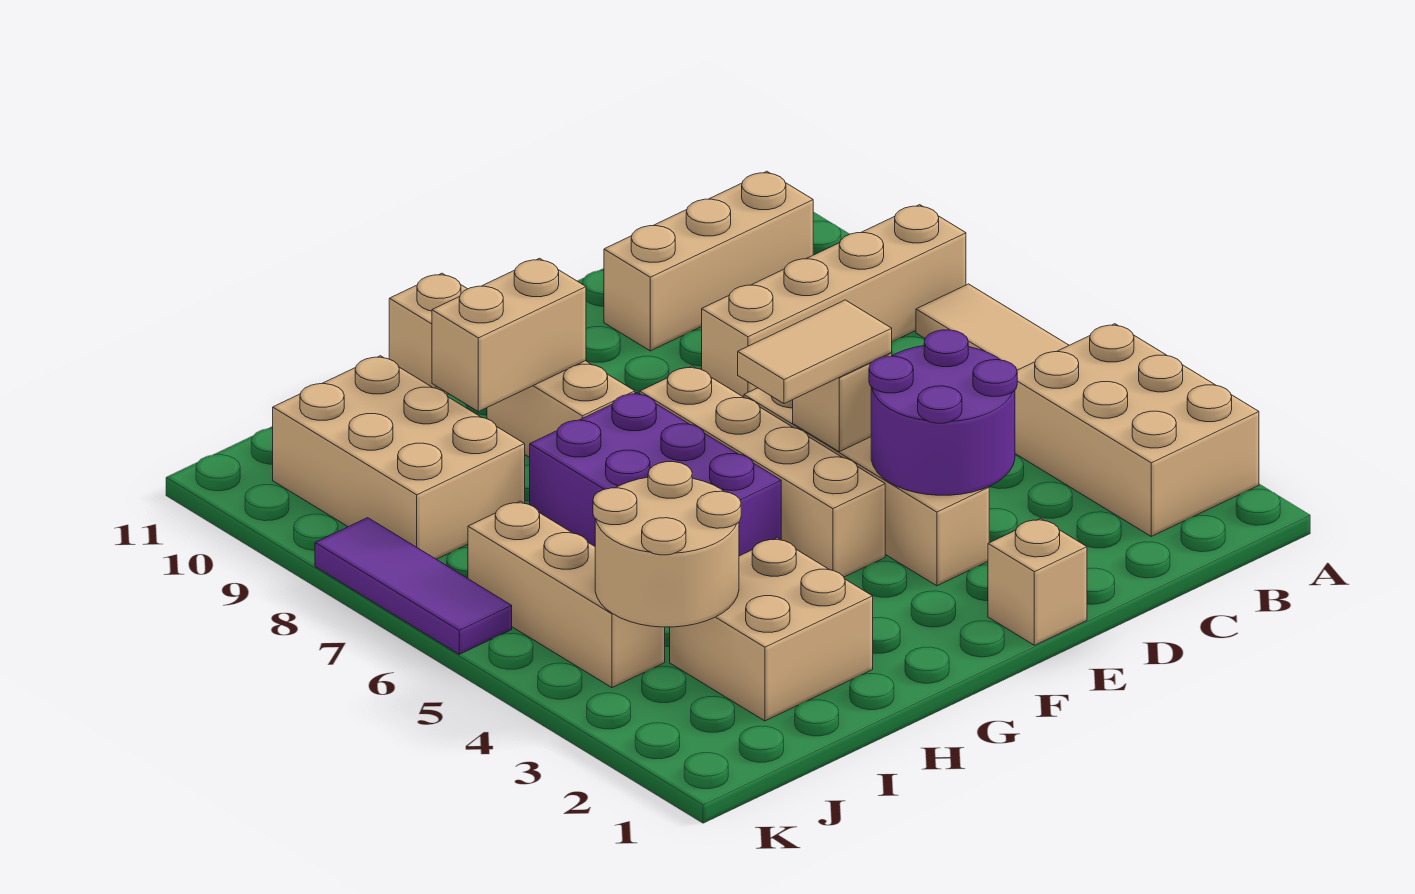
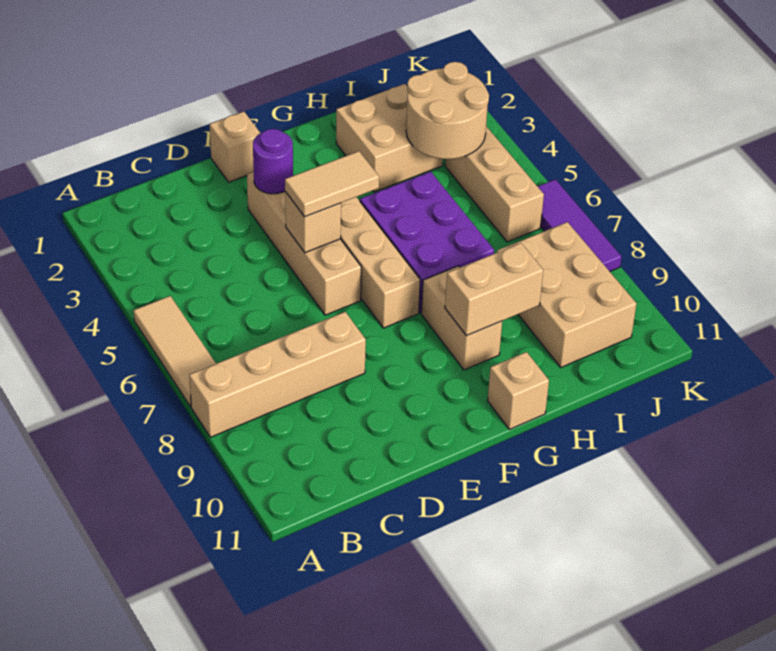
tan 2x3 brick [1015,324,1259,536] -> none
tan 1x3 brick [604,171,813,351] -> none
purple 2x2 round brick [869,330,1017,495] -> purple 1x1 round brick [253,129,293,194]

